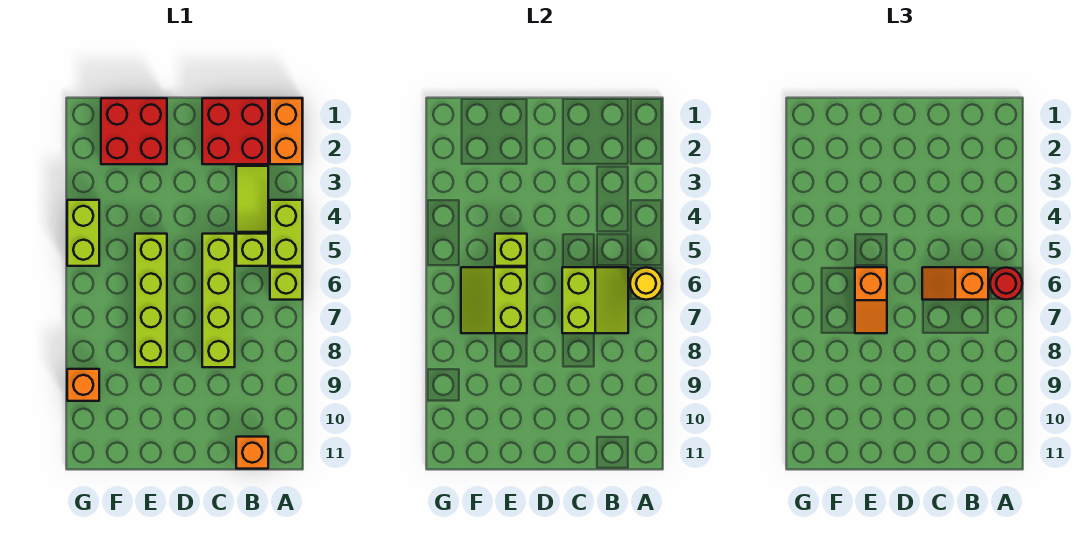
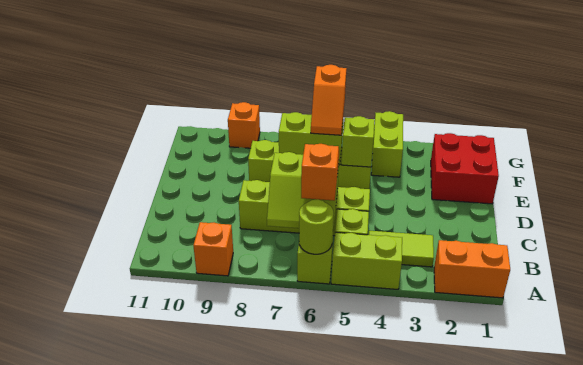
yellow 1x1 round brick [630,268,662,300] -> lime 1x1 round brick [299,199,334,254]
red 1x1 round brick [990,268,1022,300] -> none
red 2x2 brick [202,98,268,164] -> none
orange 1x1 brick [236,437,268,469] -> orange 1x1 brick moved to [193,222,233,276]
orange 1x2 slope [855,267,887,333] -> orange 1x2 slope turned to [311,65,347,135]
lime 1x2 brick [67,200,99,266] -> lime 1x2 brick turned to [371,111,403,177]

